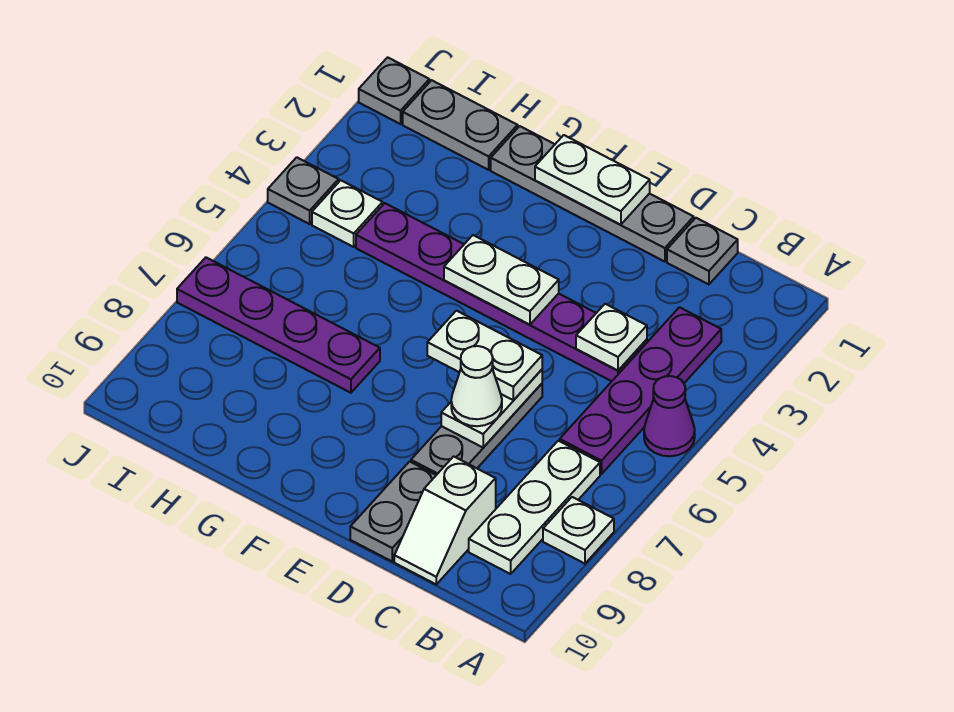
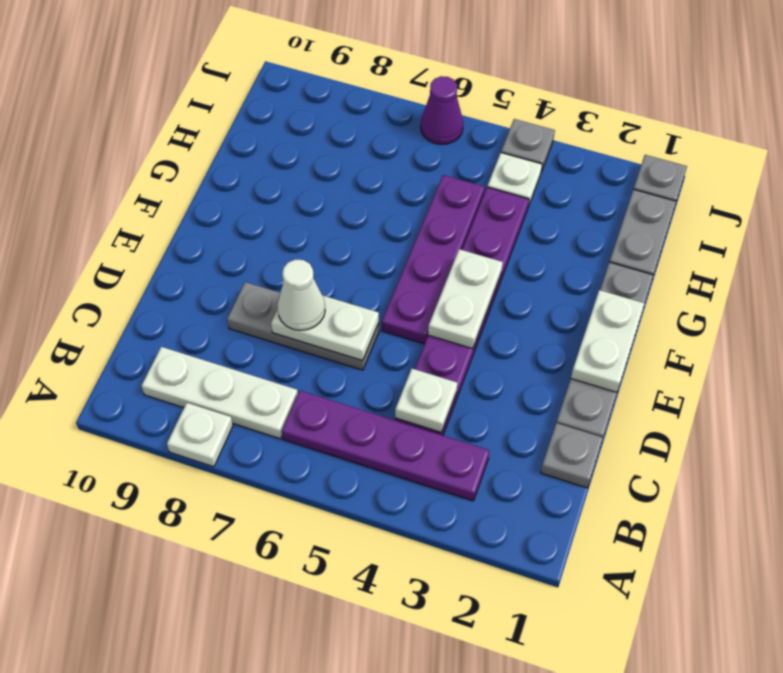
purple 1x1 cone [644,376,695,456] -> purple 1x1 cone moved to [421,76,463,144]
white 1x2 slope [394,456,496,584] -> none
white 1x2 plate [427,311,542,400] -> none
grey 1x2 plate [350,462,436,561] -> none
purple 1x4 plate [177,258,380,393] -> purple 1x4 plate moved to [382,175,485,344]

